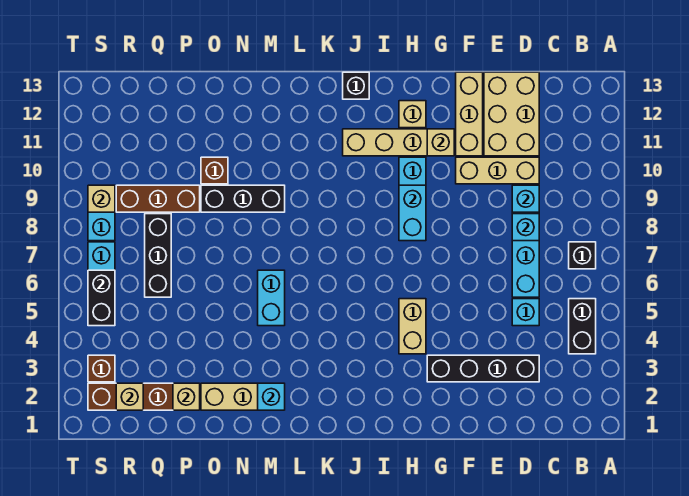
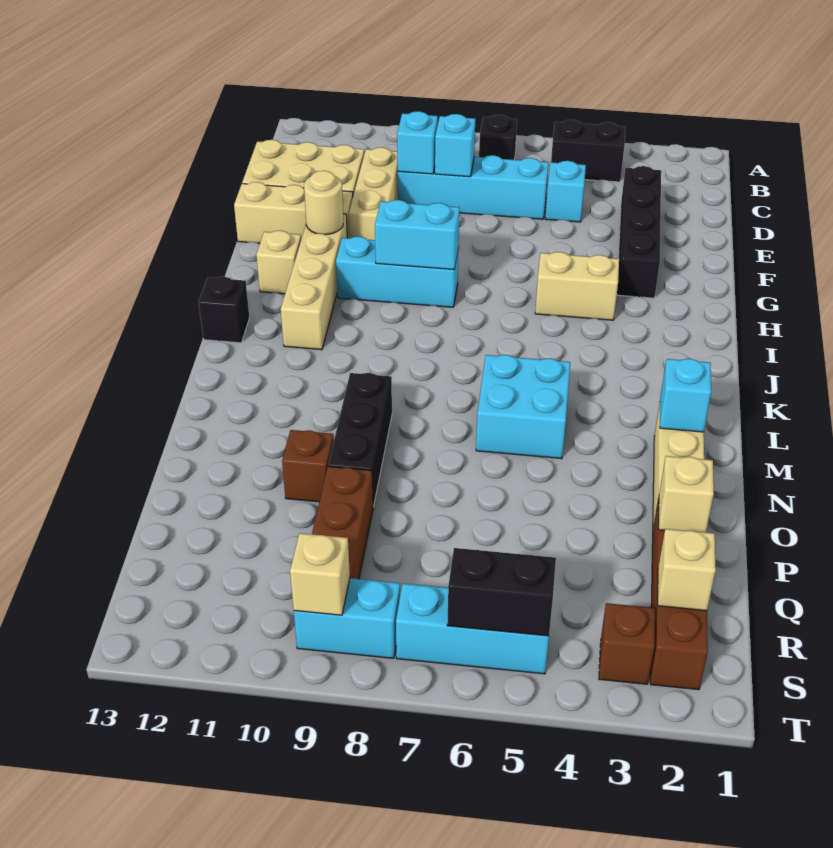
tan 1x1 brick [427,129,454,156] -> tan 1x1 round brick [304,171,343,235]
cyan 1x2 brick [258,270,285,326] -> cyan 2x2 brick [476,355,570,459]
black 1x3 brick [145,214,171,297] -> none

